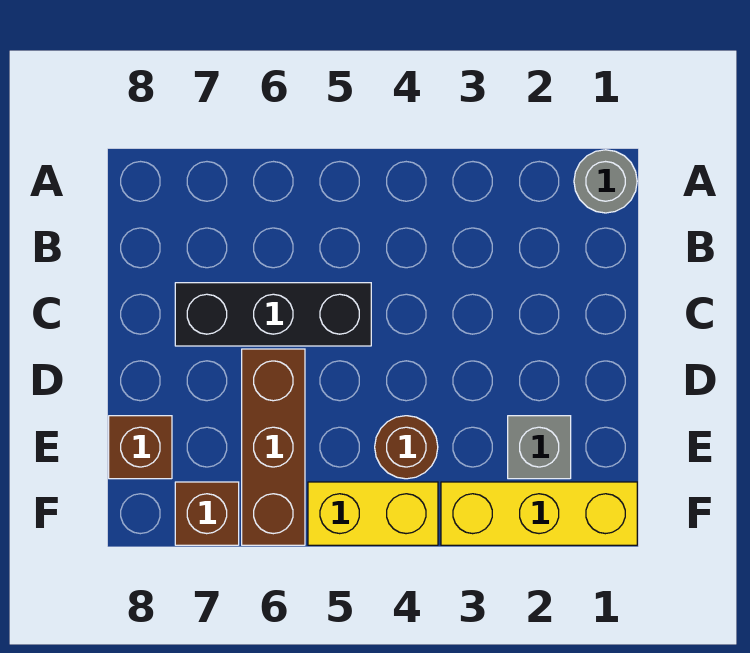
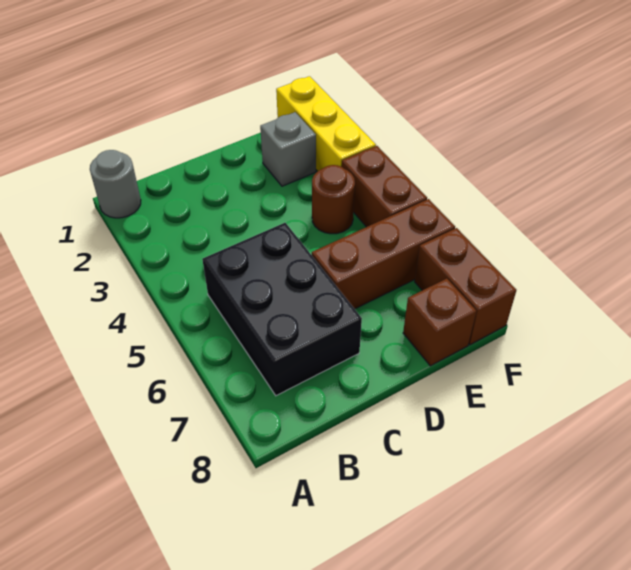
black 1x3 brick [175,283,371,346] -> black 2x3 brick [202,223,362,396]
yellow 1x2 brick [308,482,438,545] -> brown 1x2 brick [342,146,427,227]
brown 1x1 brick [175,482,239,545] -> brown 1x2 brick [415,228,516,345]

